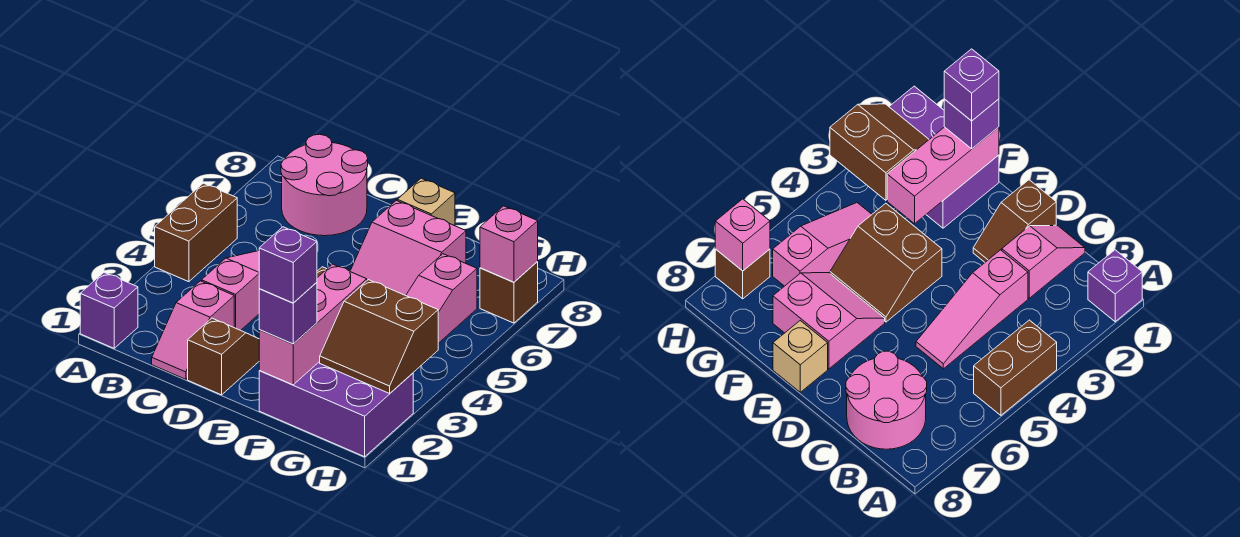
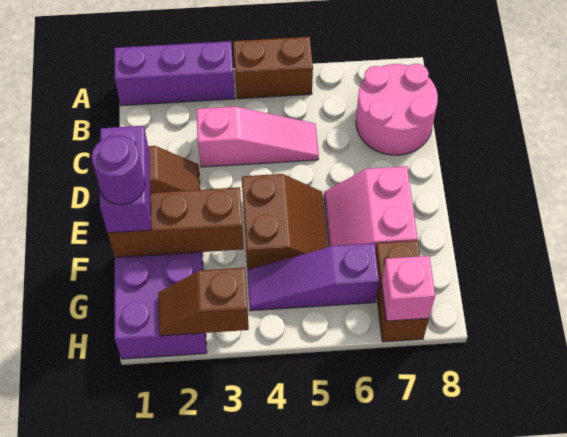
purple 1x1 brick [80,272,138,348] -> purple 1x3 brick [115,41,235,106]
pink 1x2 slope [152,281,234,379] -> none
tan 1x1 brick [397,178,455,226] -> none
pink 1x3 brick [259,264,367,385] -> brown 1x3 brick [108,187,244,258]
purple 1x1 brick [259,282,317,344] -> purple 1x2 brick [100,126,151,233]
purple 1x1 brick [259,227,317,303] -> purple 1x1 round brick [92,136,145,205]
brown 2x2 slope [320,280,438,393] -> brown 1x2 slope [158,268,249,336]
pink 1x3 slope [406,254,477,343] -> purple 1x3 slope [247,243,379,311]
brown 1x1 brick [480,262,538,323] -> brown 1x2 brick [376,241,429,342]

